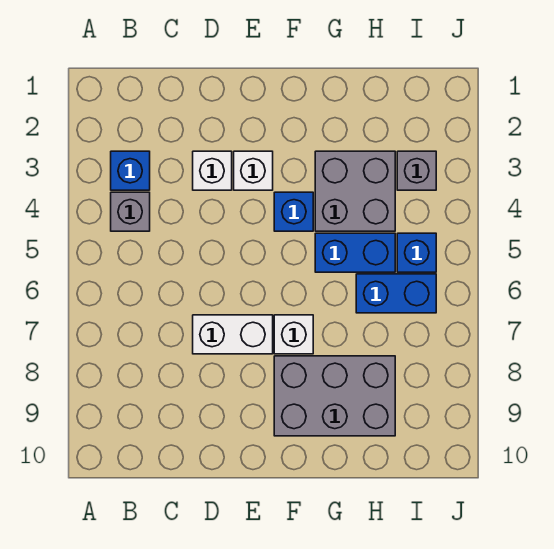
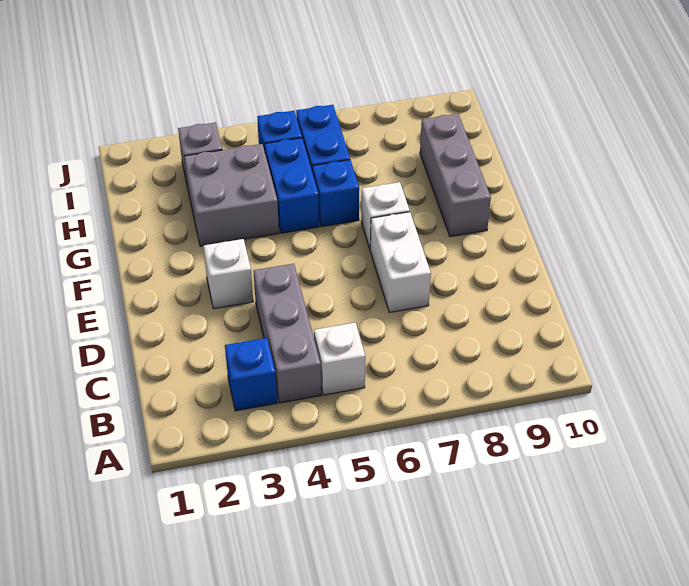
grey 1x1 brick [111,192,150,231] -> grey 1x3 brick [253,264,321,403]
white 1x1 brick [193,151,232,190] -> white 1x1 brick moved to [314,323,365,395]
blue 1x1 brick [274,192,313,231] -> blue 1x1 brick moved to [312,160,359,227]
grey 2x3 brick [274,356,395,436] -> grey 1x3 brick [420,114,491,237]

